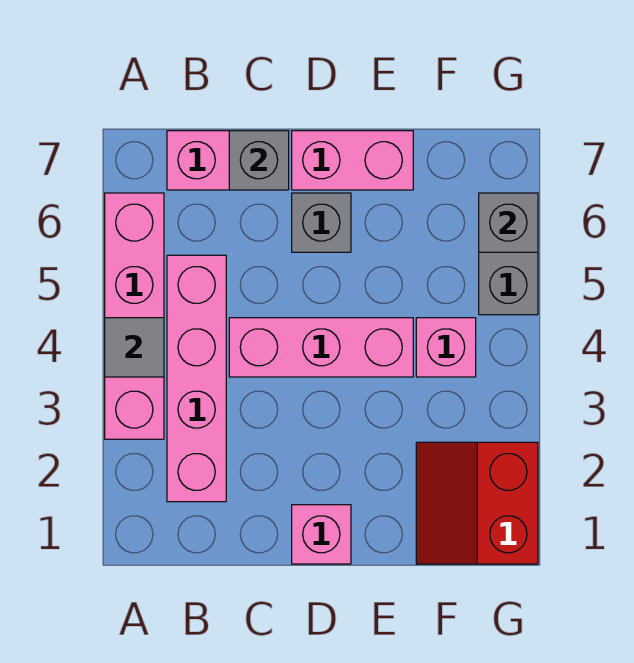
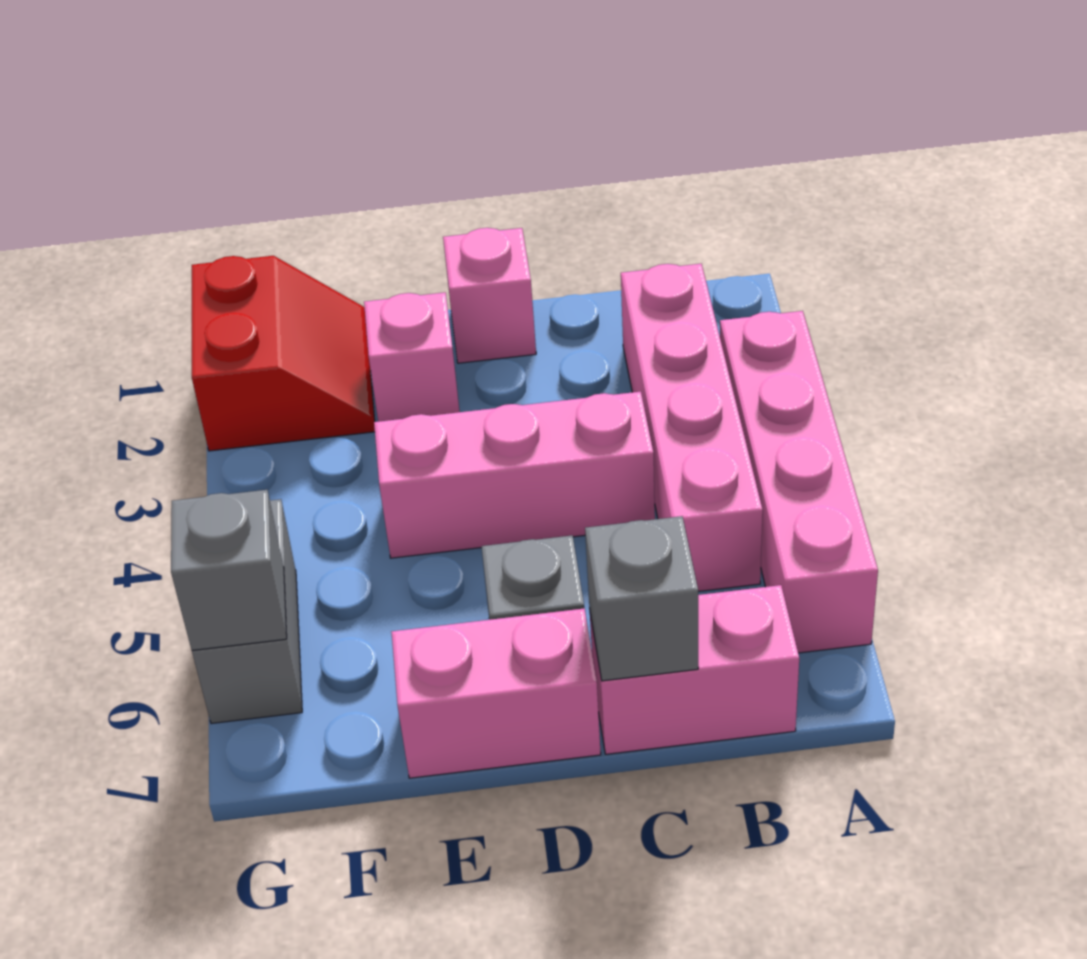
grey 1x1 tile [105,318,164,377] -> none
pink 1x1 brick [416,318,476,377] -> pink 1x1 brick moved to [364,292,460,422]

